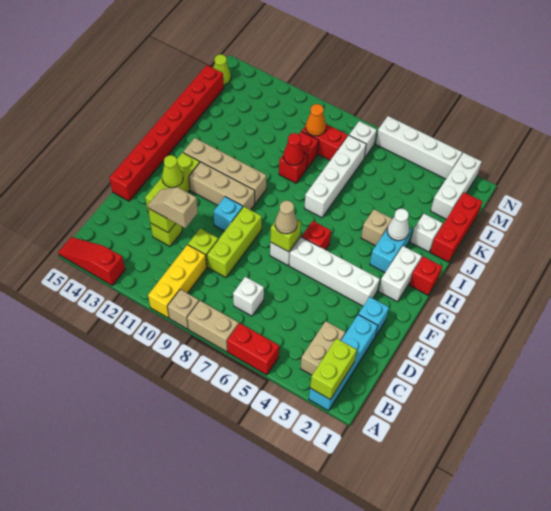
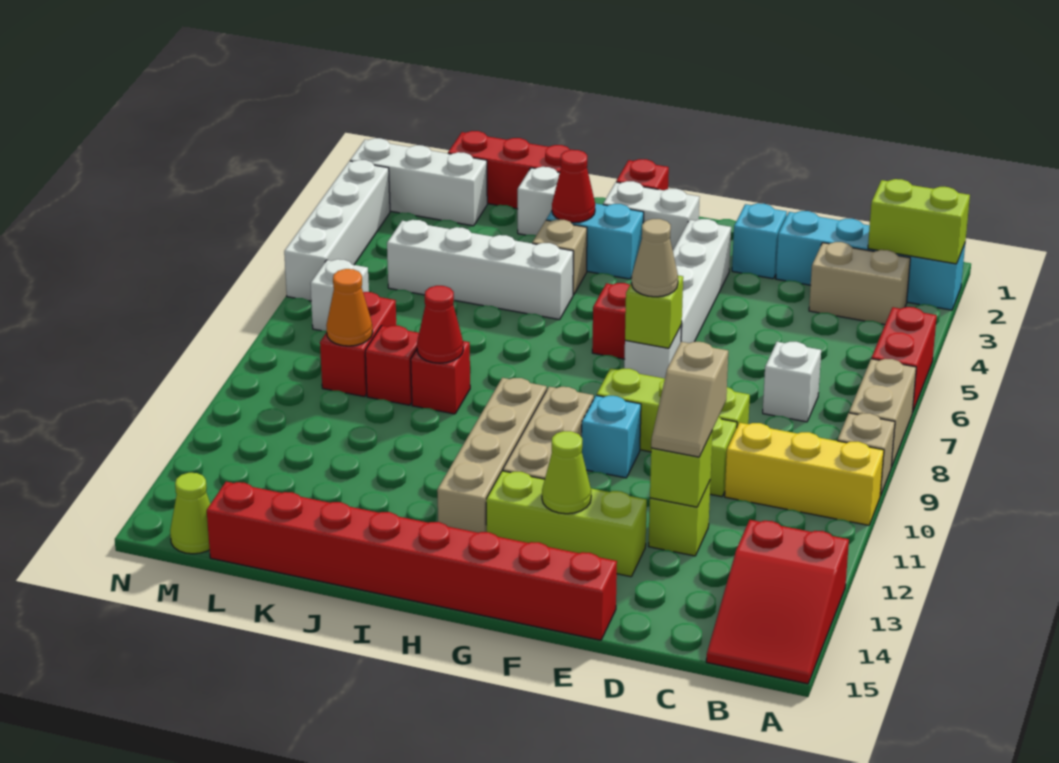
red 1x3 slope [58,237,125,285] -> red 2x3 slope [706,520,849,684]
white 1x1 cone [387,209,409,241] -> red 1x1 cone [552,150,595,223]
white 1x4 brick [304,136,366,218] -> white 1x4 brick moved to [387,220,573,320]

